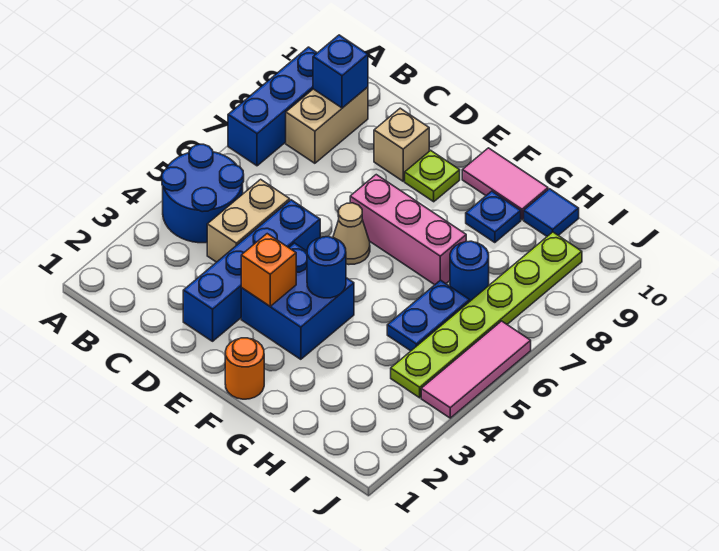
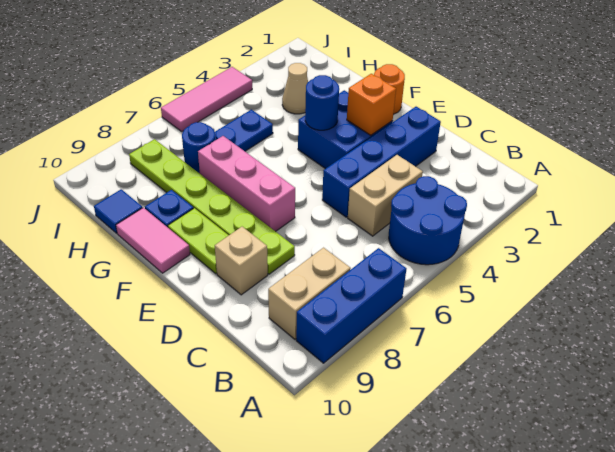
blue 1x1 brick [313,35,368,108] -> none
tan 1x1 cone [333,203,370,265] -> tan 1x1 cone moved to [282,63,308,114]
lime 1x1 plate [405,150,460,202] -> lime 1x2 plate [168,208,229,274]
lime 1x6 plate [391,232,582,398] -> lime 1x6 plate turned to [129,139,295,274]

